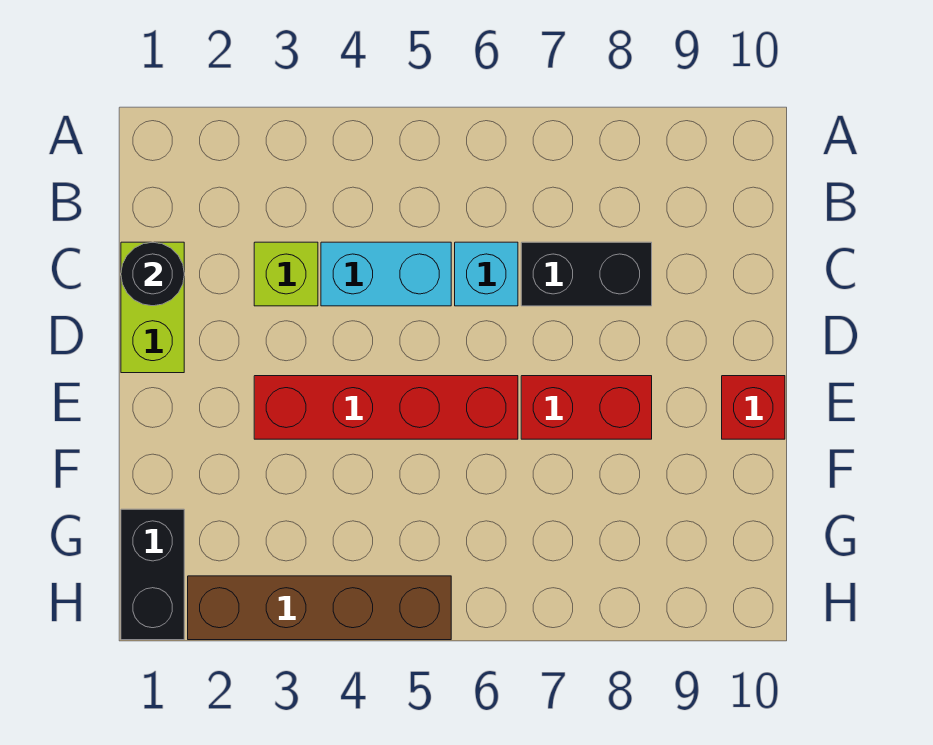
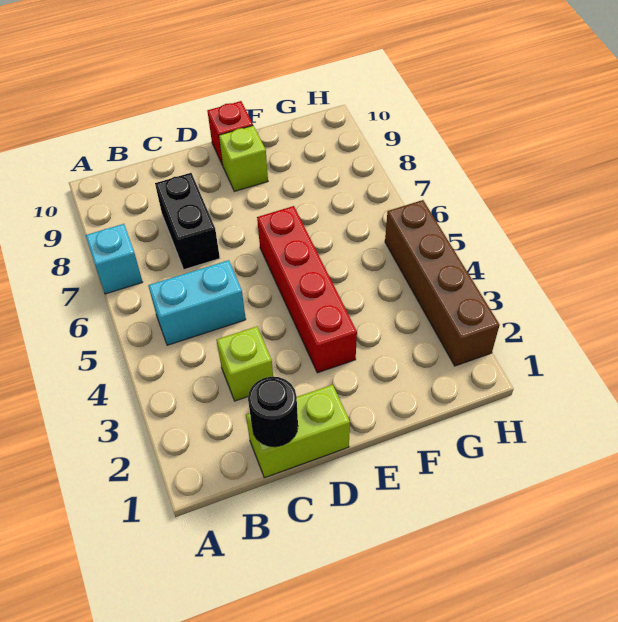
cyan 1x2 brick [321,242,451,306] -> cyan 1x2 brick turned to [148,260,246,345]
cyan 1x1 brick [455,242,518,306] -> cyan 1x1 brick moved to [86,224,142,294]
red 1x2 brick [521,376,652,439] -> none
none -> lime 1x1 brick [219,126,268,191]
black 1x2 brick [121,509,184,640] -> none

